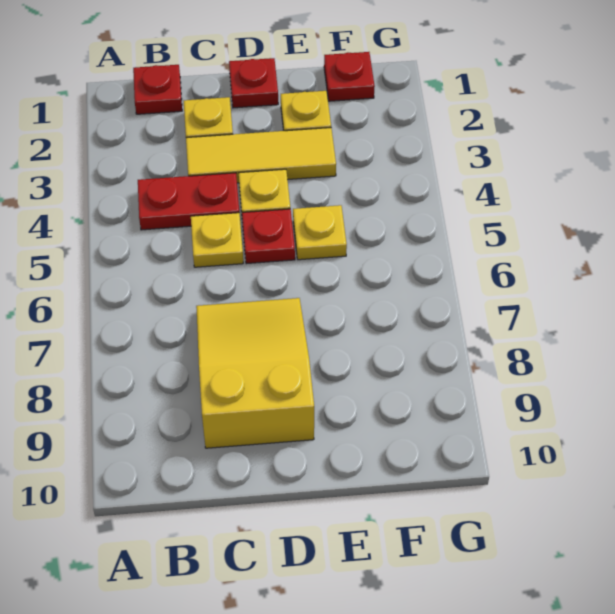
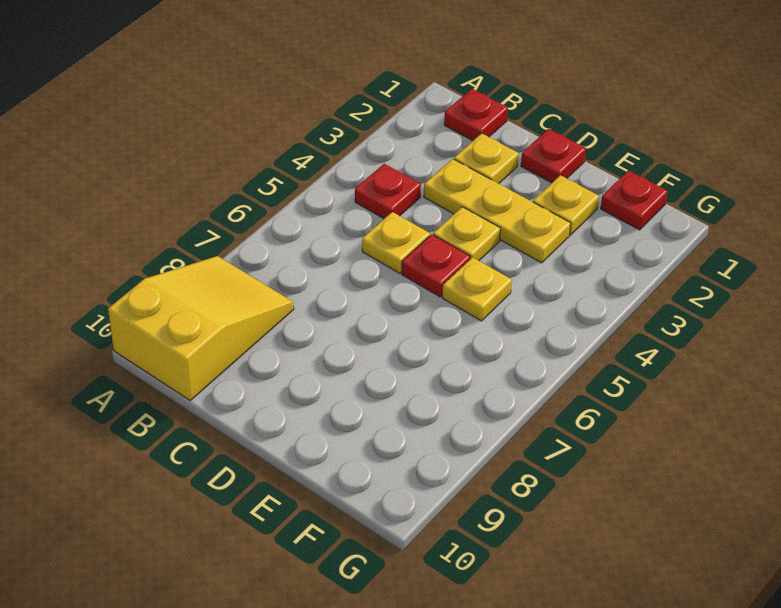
red 1x2 plate [138,173,239,230] -> red 1x1 plate [355,164,421,219]
yellow 1x3 tile [186,128,336,183] -> yellow 1x3 plate [424,159,571,263]
yellow 2x3 slope [196,298,314,448] -> yellow 2x3 slope moved to [108,256,294,400]

